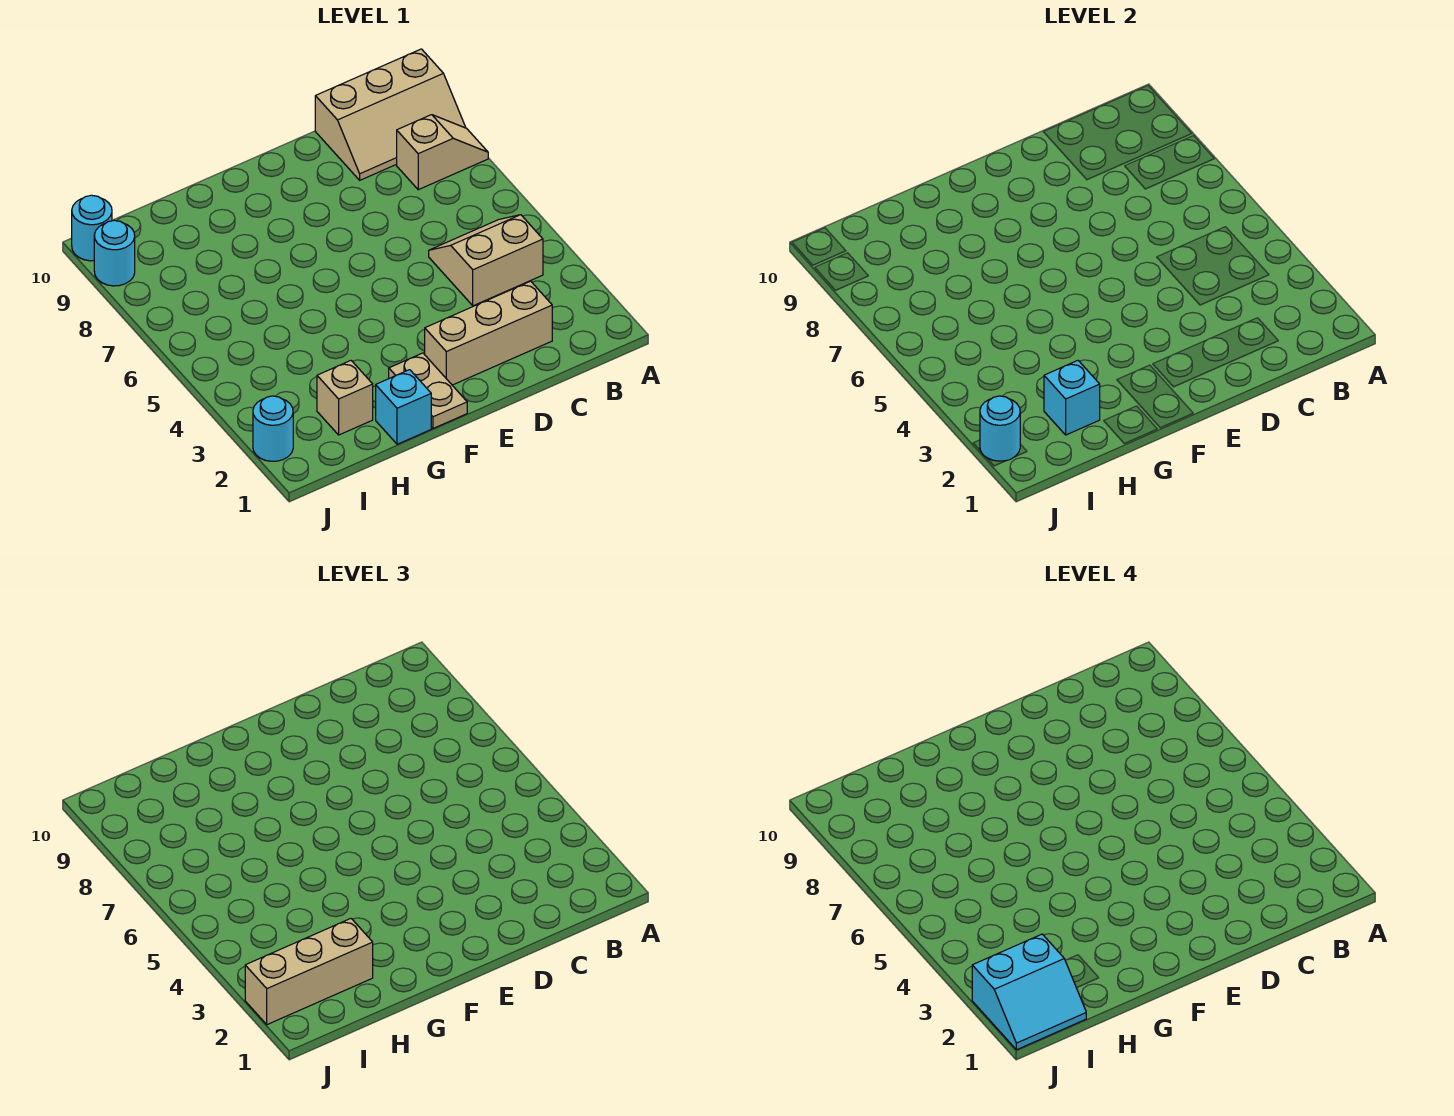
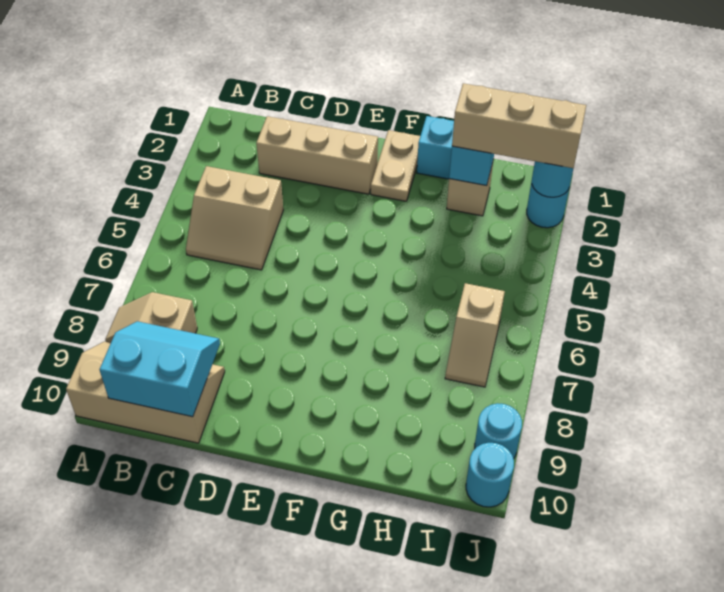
cyan 2x2 slope [972,934,1086,1050] -> cyan 2x2 slope moved to [100,321,220,417]
none -> tan 1x2 slope [445,283,505,387]

